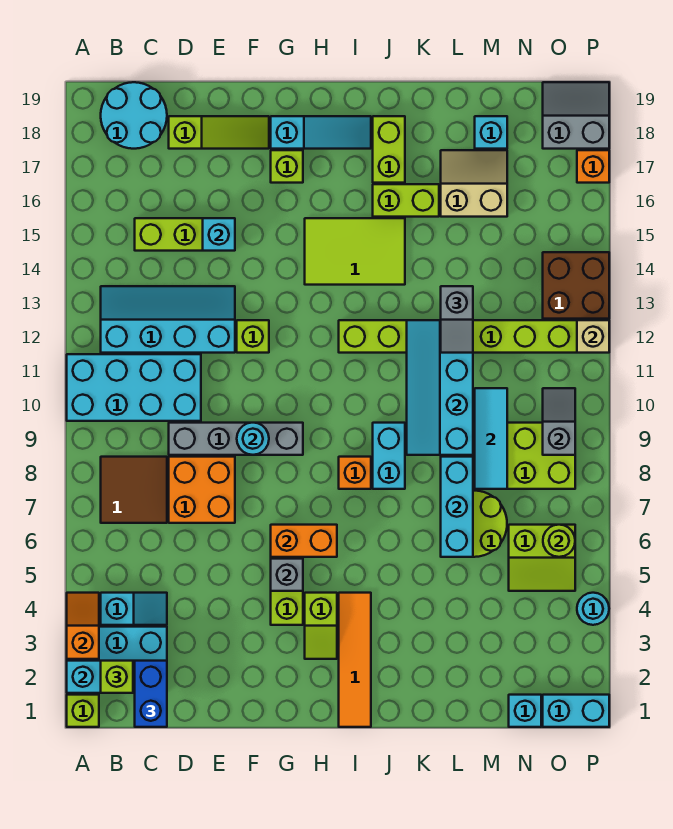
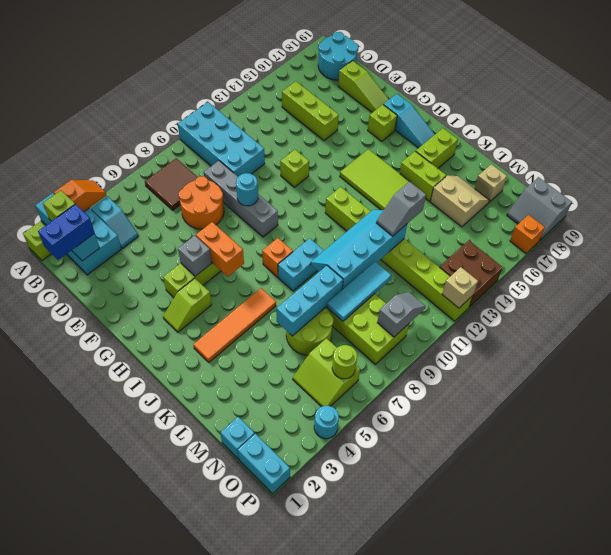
cyan 2x4 slope [101,286,235,353] -> none
orange 2x2 brick [169,457,235,523] -> orange 2x2 round brick [179,176,224,229]
cyan 1x1 brick [203,218,235,251] -> none
orange 1x4 tile [339,593,371,727] -> orange 1x4 tile moved to [193,288,276,362]
cyan 1x1 brick [475,116,507,149] -> tan 1x1 brick [475,164,507,202]
grey 2x2 slope [543,82,609,149] -> grey 2x2 slope turned to [507,177,572,240]

